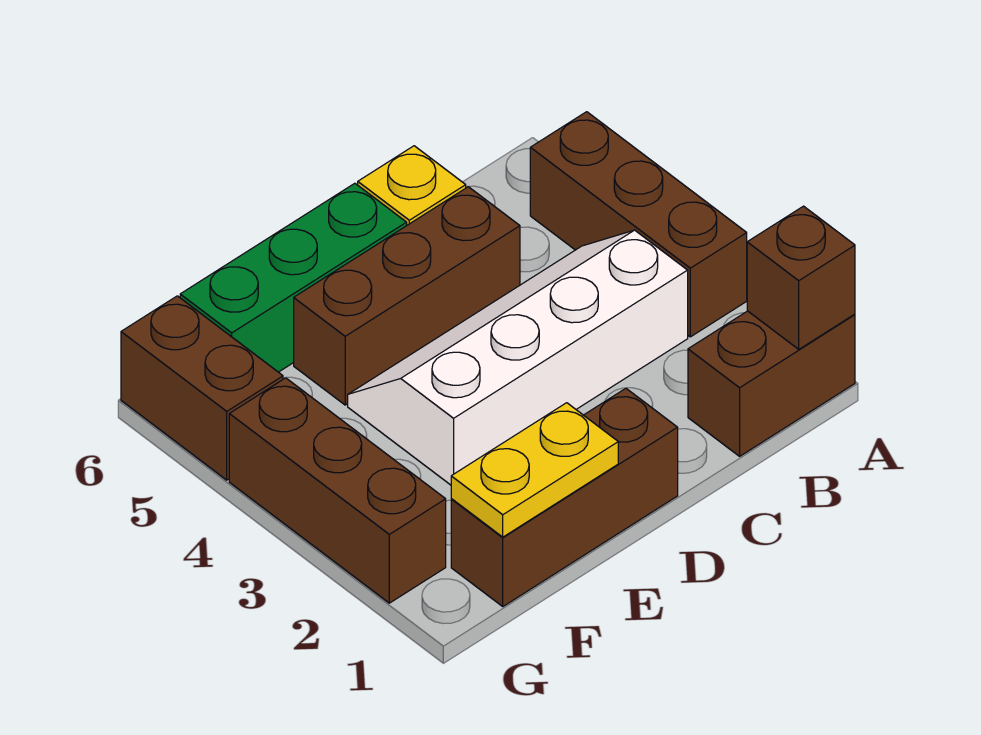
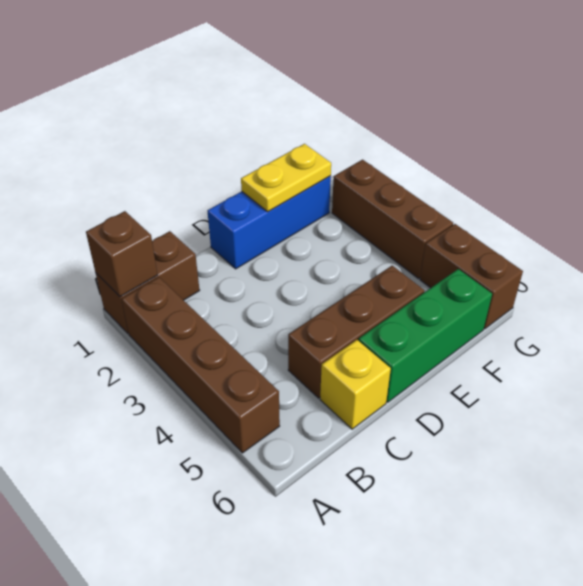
brown 1x3 brick [530,112,747,337] -> brown 1x4 brick [122,277,280,453]
white 2x4 slope [348,230,688,485] -> none
brown 1x3 brick [451,388,678,606] -> blue 1x3 brick [208,176,331,269]

